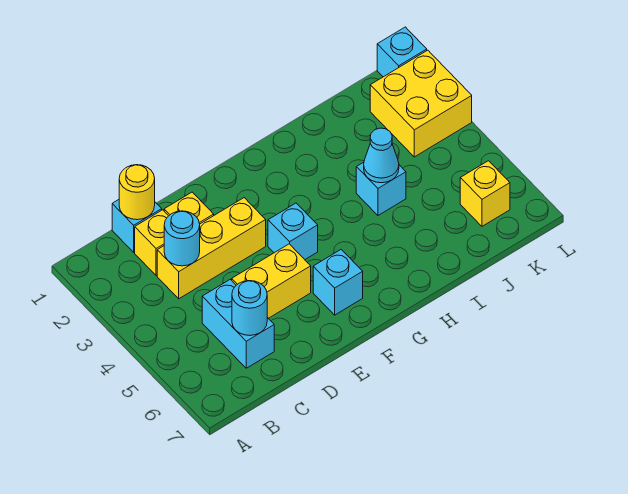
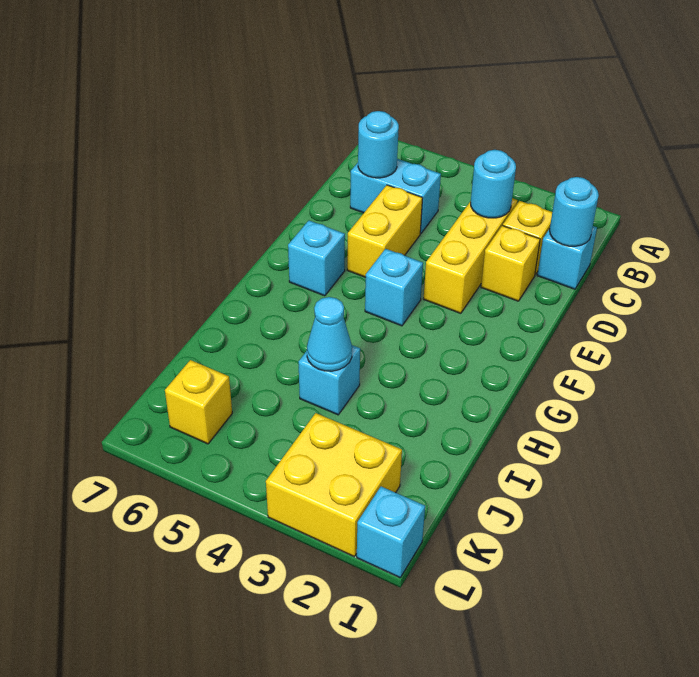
yellow 1x1 round brick [119,165,155,220] -> cyan 1x1 round brick [550,177,599,246]

